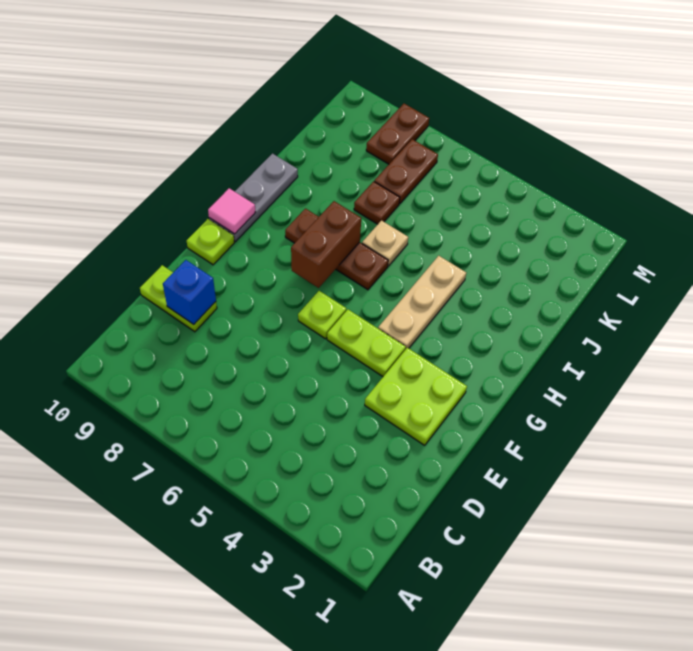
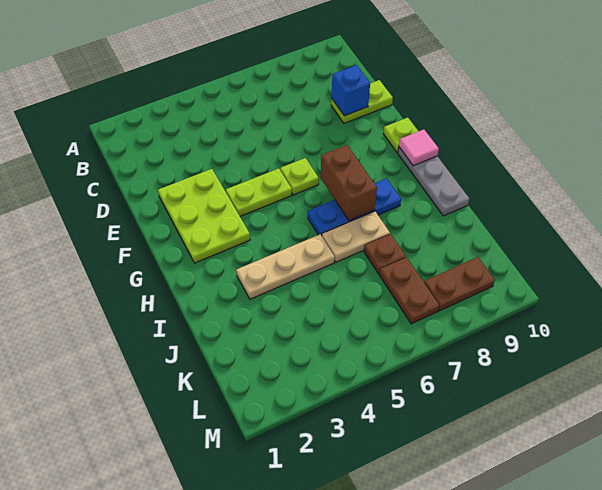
lime 2x2 plate [365,348,467,445] -> lime 2x3 plate [158,169,250,263]
tan 1x3 plate [378,256,466,350] -> tan 1x3 plate turned to [236,234,335,299]
brown 1x3 plate [285,209,388,290] -> blue 1x3 plate [308,178,401,235]
tan 1x1 plate [362,221,408,266] -> tan 1x2 plate [322,211,390,262]
brown 1x2 plate [366,104,429,164] -> brown 1x2 plate turned to [424,257,495,311]

